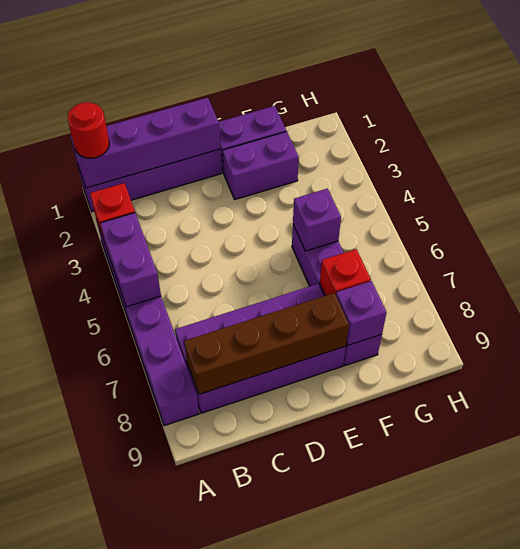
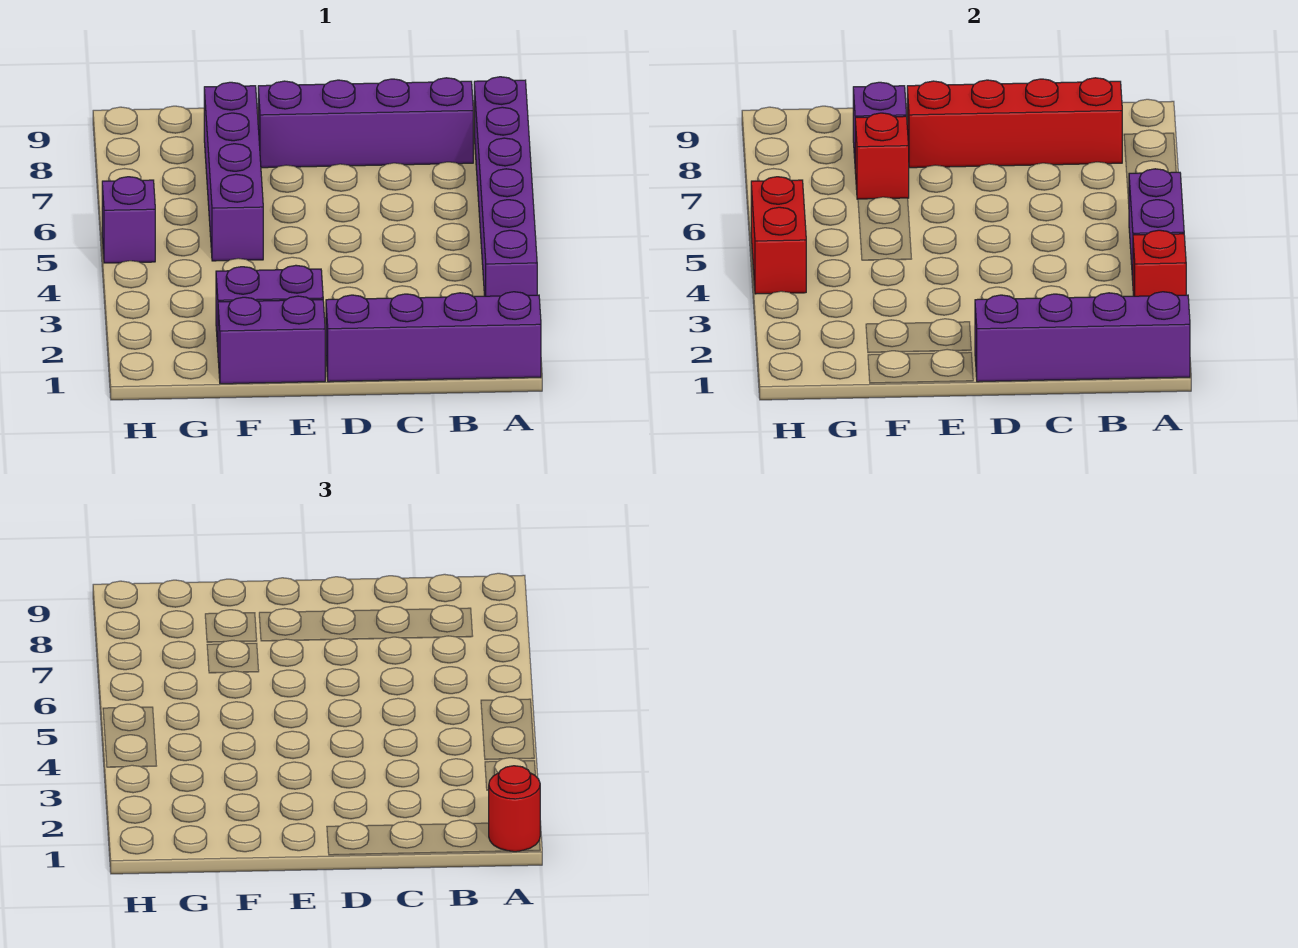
purple 2x4 brick [175,284,346,413] -> purple 1x4 brick [258,78,473,168]
brown 1x4 brick [184,293,349,394] -> red 1x4 brick [907,78,1122,168]
purple 1x1 brick [293,189,341,251] -> purple 1x1 brick moved to [102,177,155,263]
none -> red 1x2 brick [751,177,806,294]

